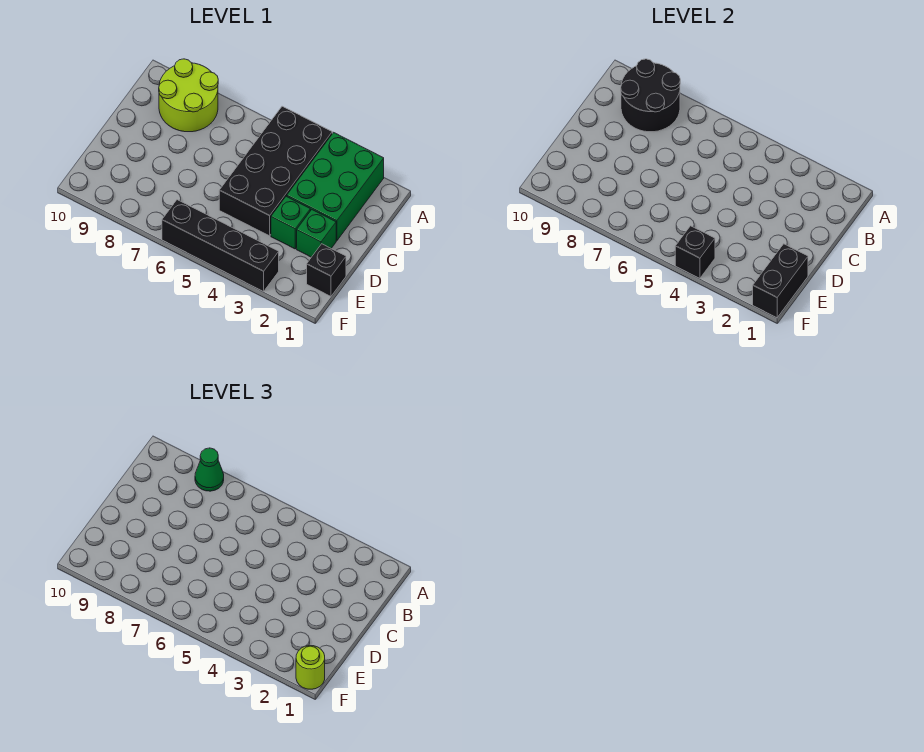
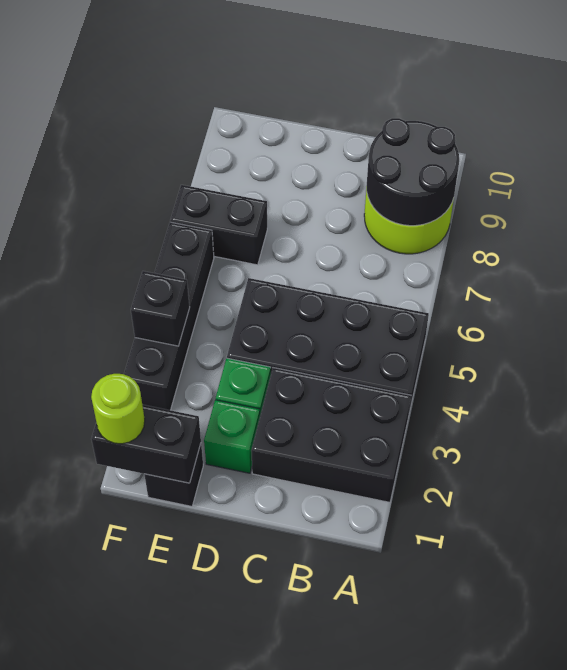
green 2x3 brick [287,132,384,241] -> black 2x3 brick [251,368,411,502]
green 1x1 cone [195,448,224,491] -> none
none -> black 1x2 brick [170,185,267,265]

